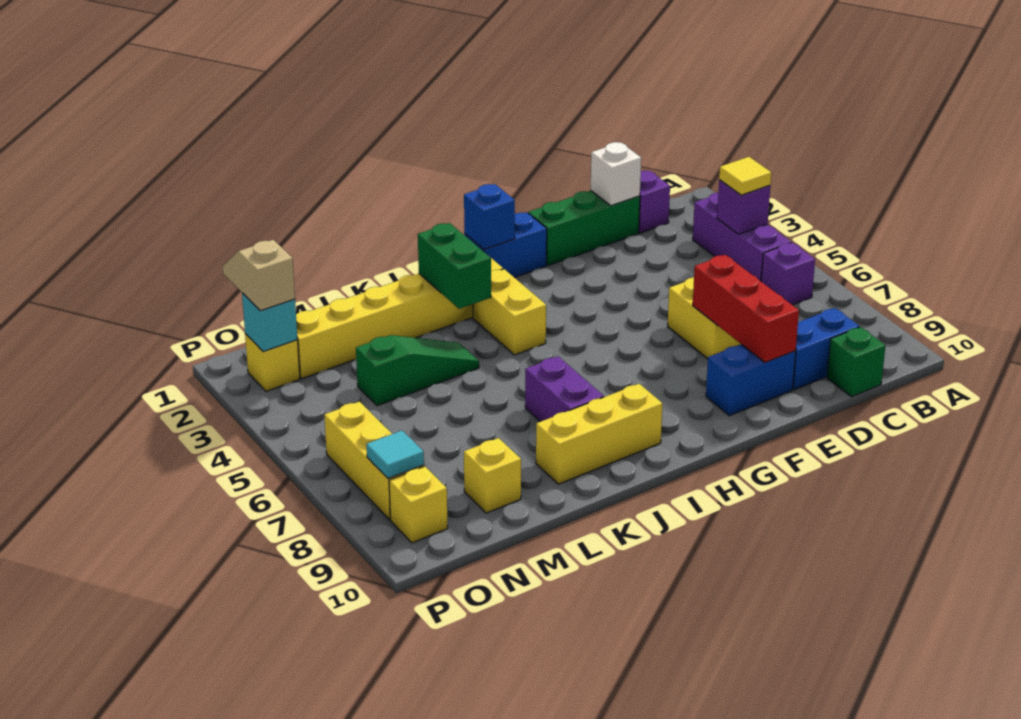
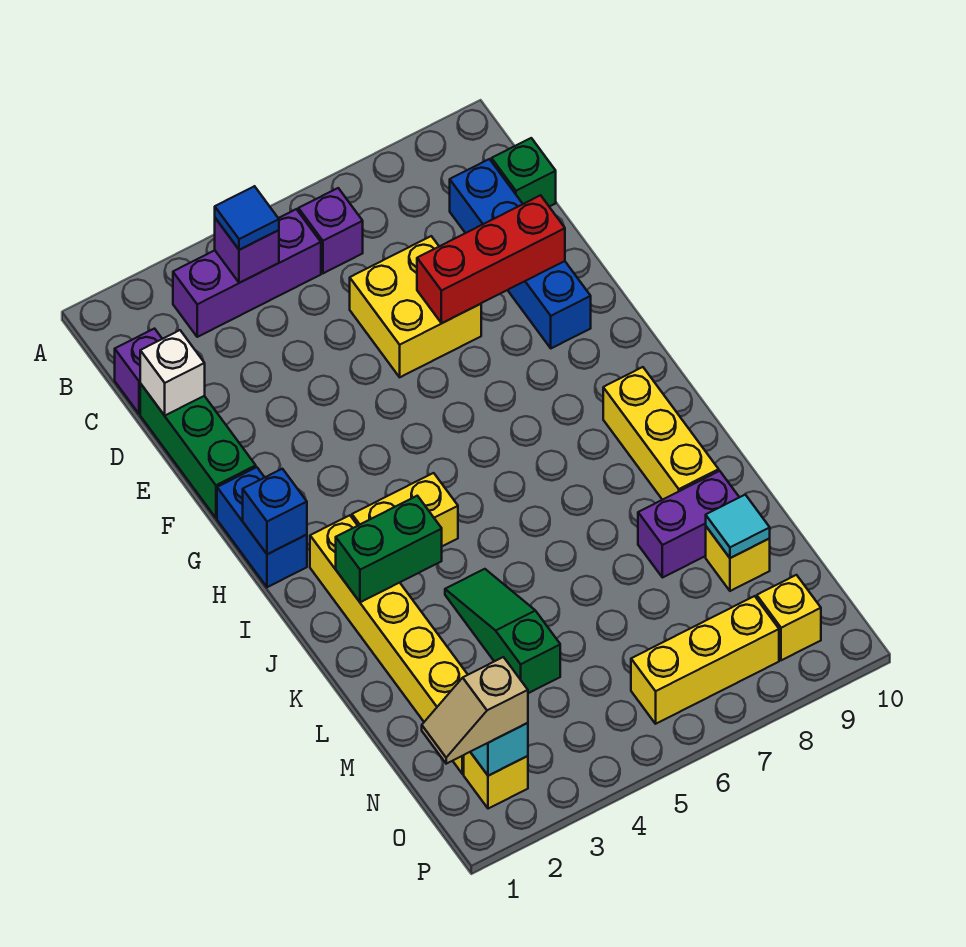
yellow 1x1 tile [719,157,771,195] -> blue 1x1 tile [215,186,279,250]
purple 1x2 brick [525,356,604,422] -> purple 1x2 brick moved to [638,471,739,578]
cyan 1x1 tile [366,431,424,478] -> cyan 1x1 tile moved to [706,495,770,558]

